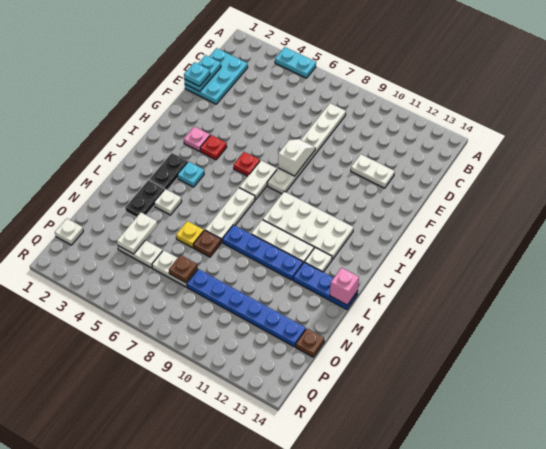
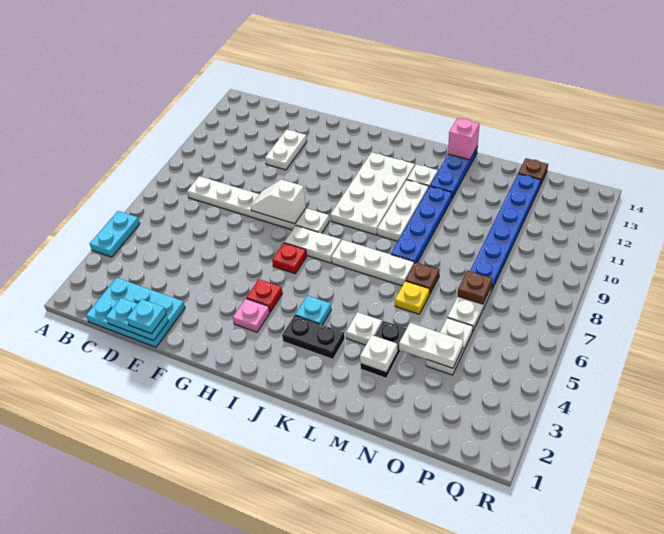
black 1x2 plate [125,180,165,217] -> black 1x2 plate turned to [360,321,406,378]
white 1x1 plate [55,219,83,245] -> white 1x1 plate moved to [360,335,397,371]

